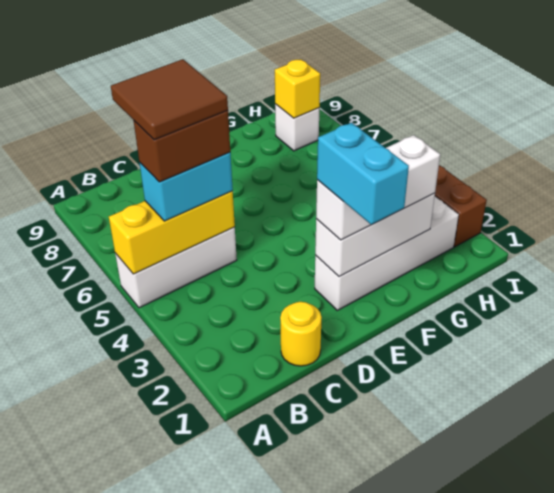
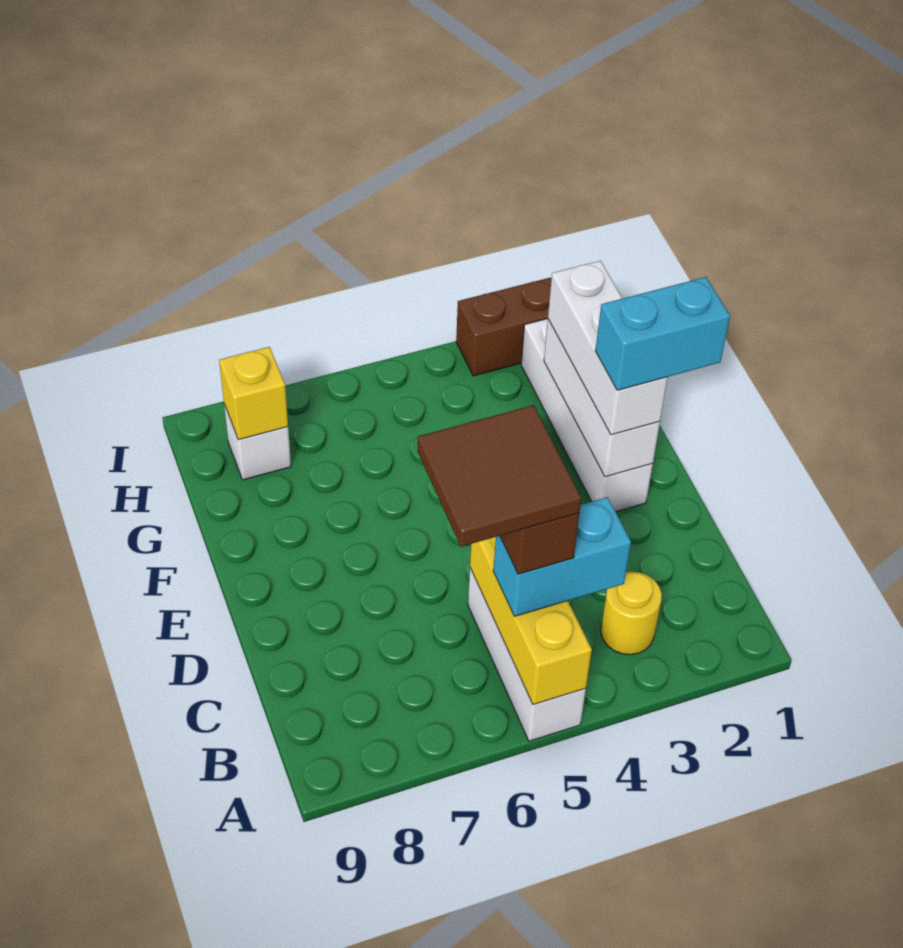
cyan 1x2 brick [139,152,233,221] -> cyan 1x2 brick turned to [493,497,631,616]
yellow 1x1 round brick [280,302,322,366] -> yellow 1x1 round brick moved to [601,572,662,655]

